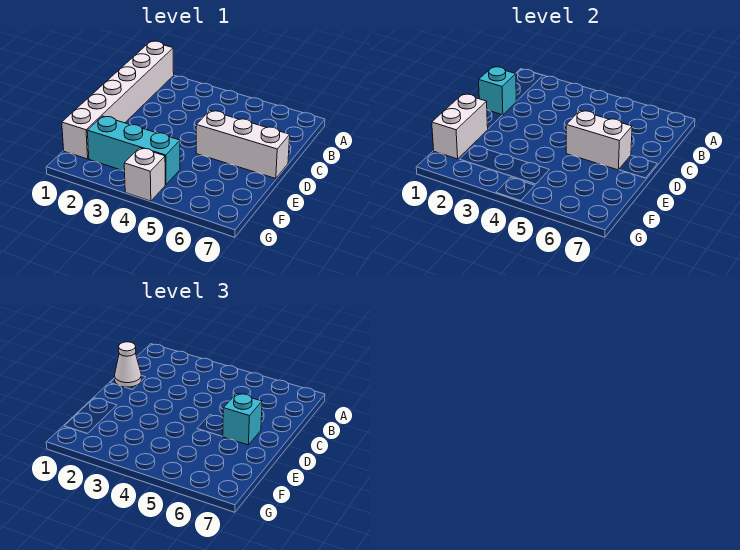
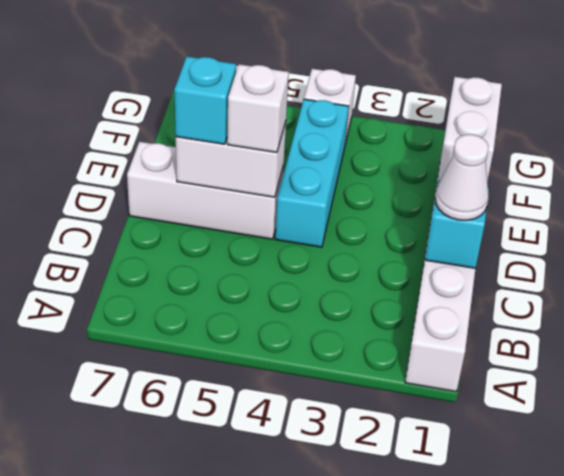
none -> white 1x1 brick [227,64,289,152]
cyan 1x3 brick [87,116,180,185] -> cyan 1x3 brick turned to [275,99,349,247]

